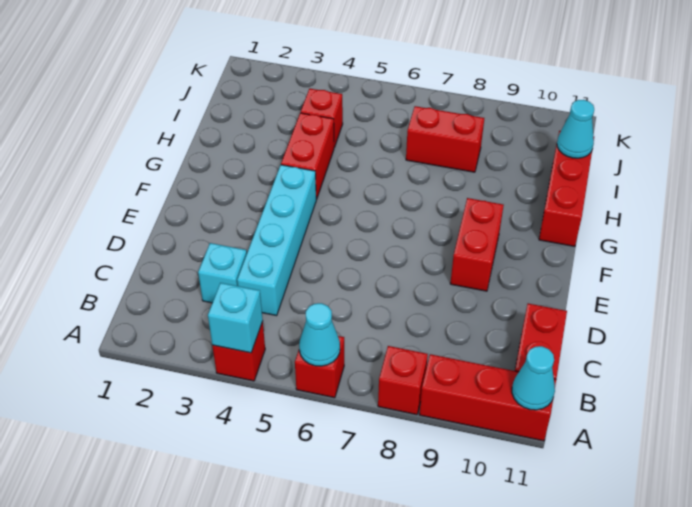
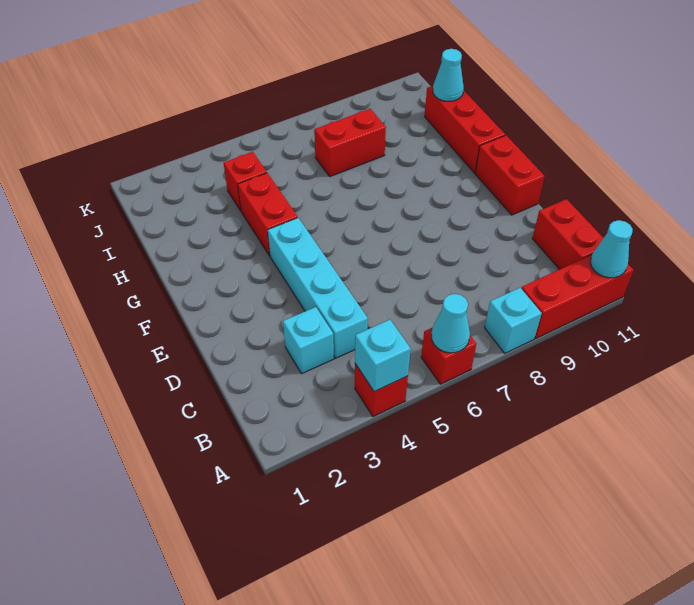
red 1x1 brick [378,346,428,415] -> cyan 1x1 brick [485,288,542,353]
red 1x2 brick [450,198,504,291] -> red 1x2 brick moved to [475,135,545,215]

